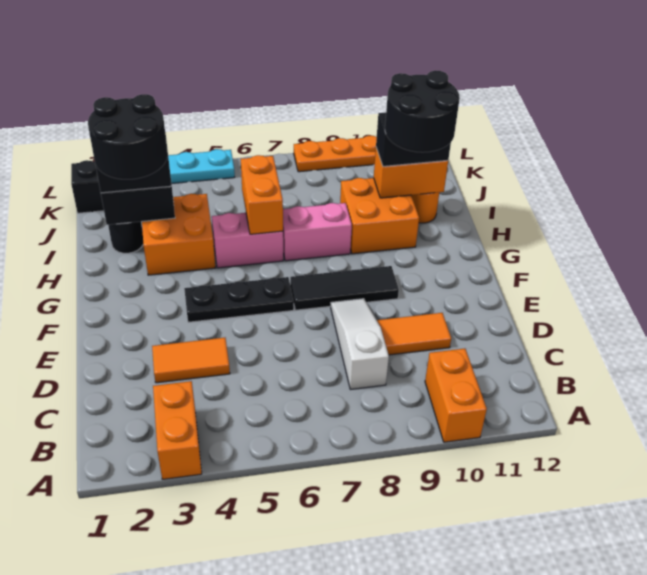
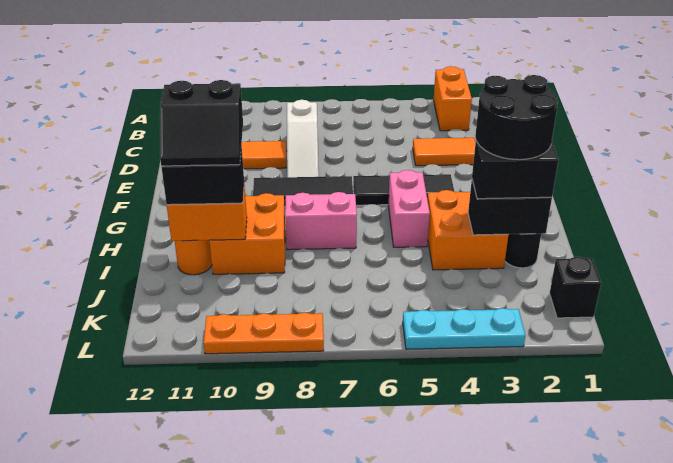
orange 1x2 brick [425,349,487,442] -> none
black 1x3 plate [184,277,294,322] -> black 1x3 tile [353,174,454,205]
pink 1x2 brick [212,213,283,268] -> pink 1x2 brick turned to [388,170,430,247]
orange 1x2 brick [241,155,283,234] -> none
black 2x2 round brick [385,70,460,152] -> black 2x2 slope [160,80,243,166]

